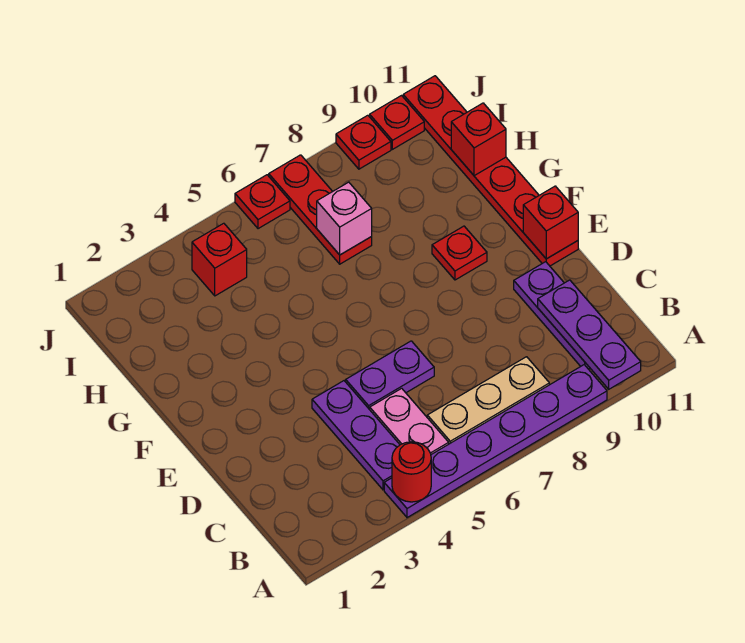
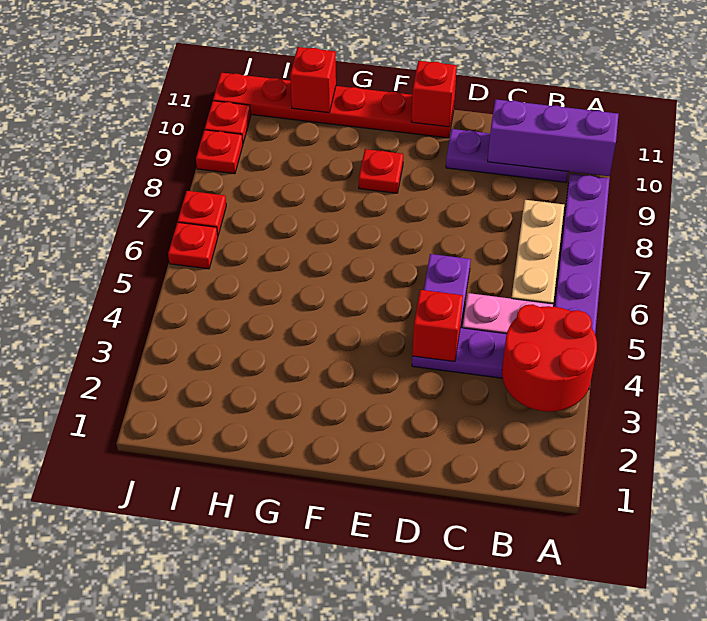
red 1x1 round brick [392,442,431,502] -> red 2x2 round brick [502,304,597,412]
purple 1x3 plate [538,280,641,389] -> purple 1x3 brick [488,99,619,176]
red 1x3 plate [269,155,372,264] -> red 1x1 plate [178,191,226,235]
pink 1x1 brick [317,182,372,255] -> none
red 1x1 brick [192,223,247,296] -> red 1x1 brick moved to [412,290,463,362]

